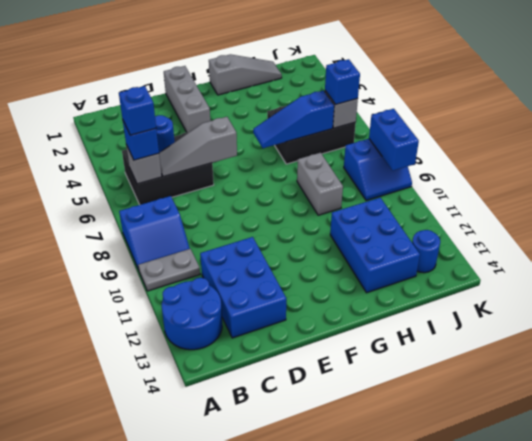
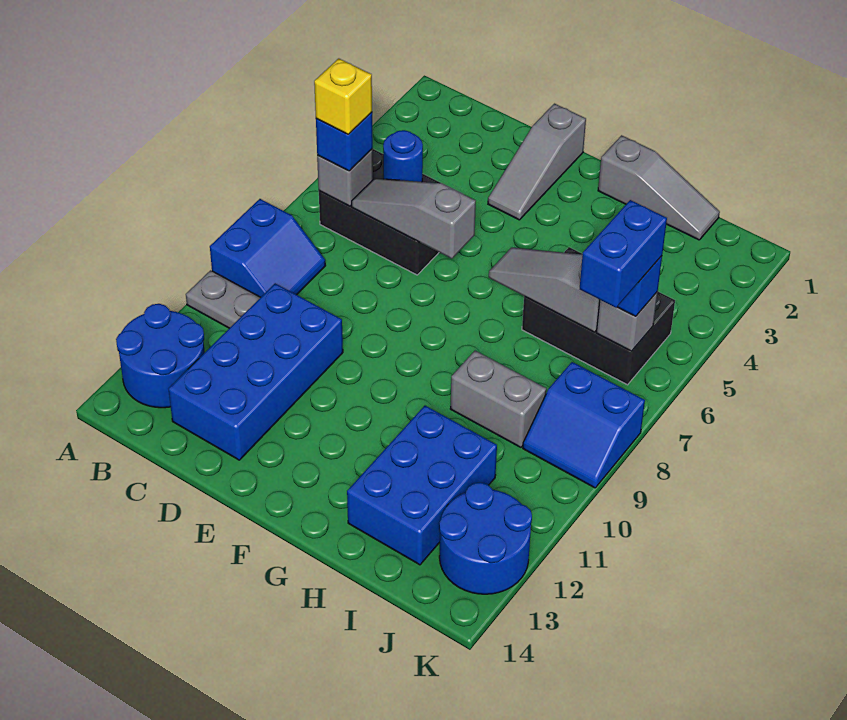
blue 2x2 slope [119,196,190,270] -> blue 2x2 slope turned to [210,199,326,297]
blue 1x1 brick [119,86,156,135] -> yellow 1x1 brick [314,59,372,134]
blue 2x3 brick [200,237,286,338] -> blue 2x4 brick [169,283,343,460]
grey 1x3 brick [164,66,210,132] -> grey 1x3 slope [488,104,586,220]
blue 1x3 slope [253,91,334,148] -> grey 1x3 slope [489,247,600,332]
grey 1x2 brick [297,153,343,215] -> grey 1x2 brick turned to [450,351,546,447]
blue 1x1 round brick [412,230,440,273] -> blue 2x2 round brick [439,482,532,594]
blue 1x2 brick [369,109,419,171] -> blue 1x2 brick moved to [580,200,667,308]

